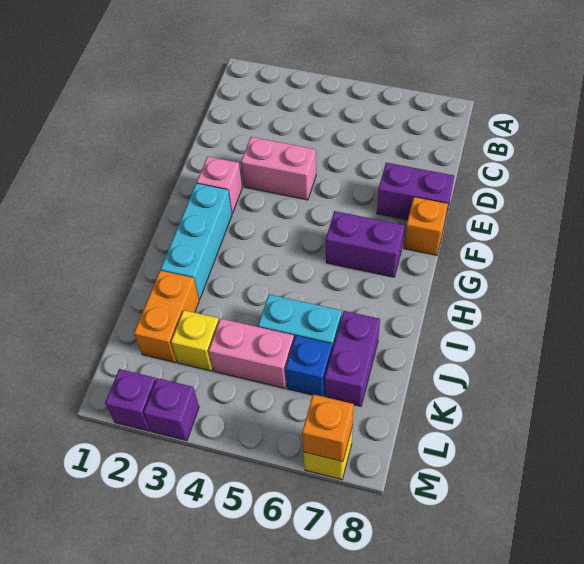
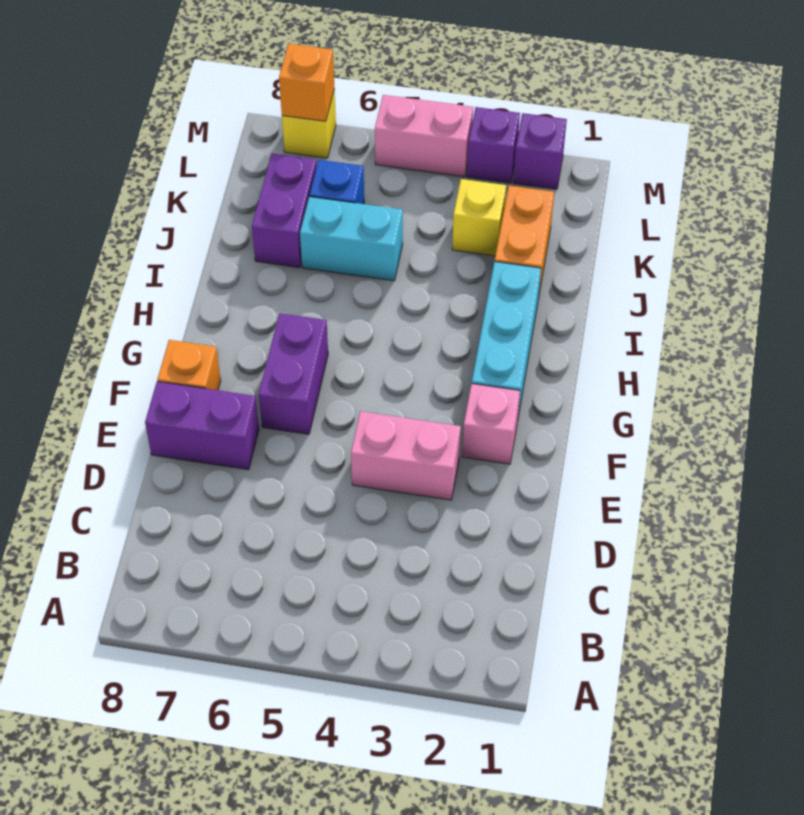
purple 1x2 brick [326,211,404,277] -> purple 1x2 brick turned to [259,313,328,434]
pink 1x2 brick [209,318,294,388] -> pink 1x2 brick moved to [375,95,473,177]

